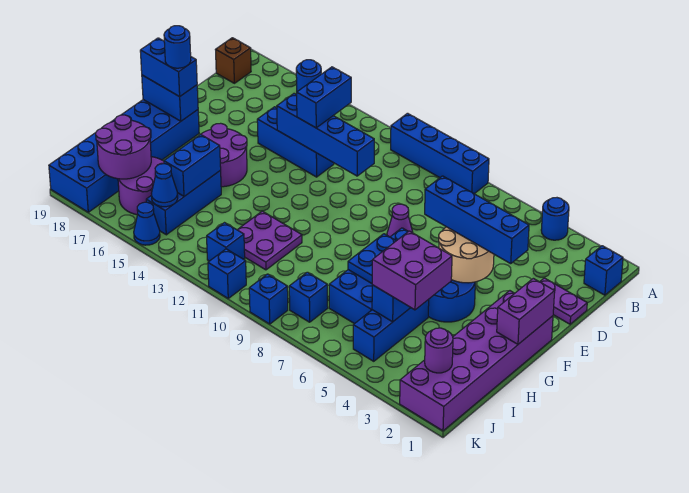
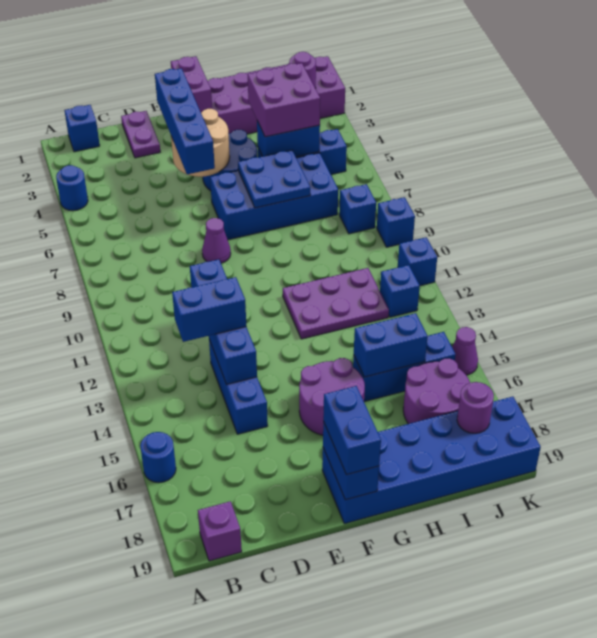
blue 1x4 brick [391,113,489,194] -> none
brown 1x1 brick [215,38,251,83] -> purple 1x1 brick [198,501,242,561]
purple 1x2 brick [497,278,555,344] -> purple 1x2 brick turned to [171,56,212,112]
blue 1x1 round brick [164,26,191,68] -> none
purple 2x2 plate [238,211,302,270] -> purple 2x3 plate [283,268,389,339]
purple 2x2 round brick [96,115,151,179] -> purple 1x1 round brick [457,382,494,433]
blue 1x1 cone [151,164,178,207] -> none
blue 1x1 cone [134,202,160,245] -> purple 1x1 cone [452,327,478,375]

